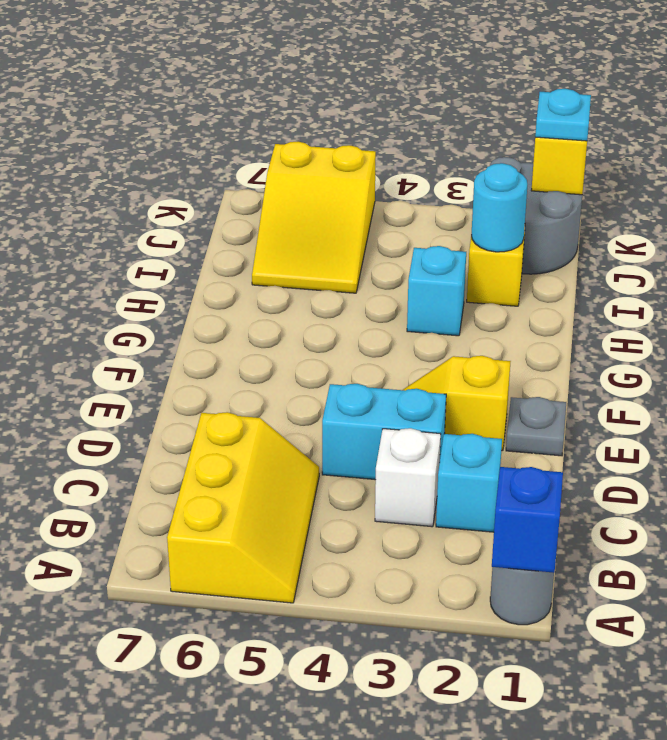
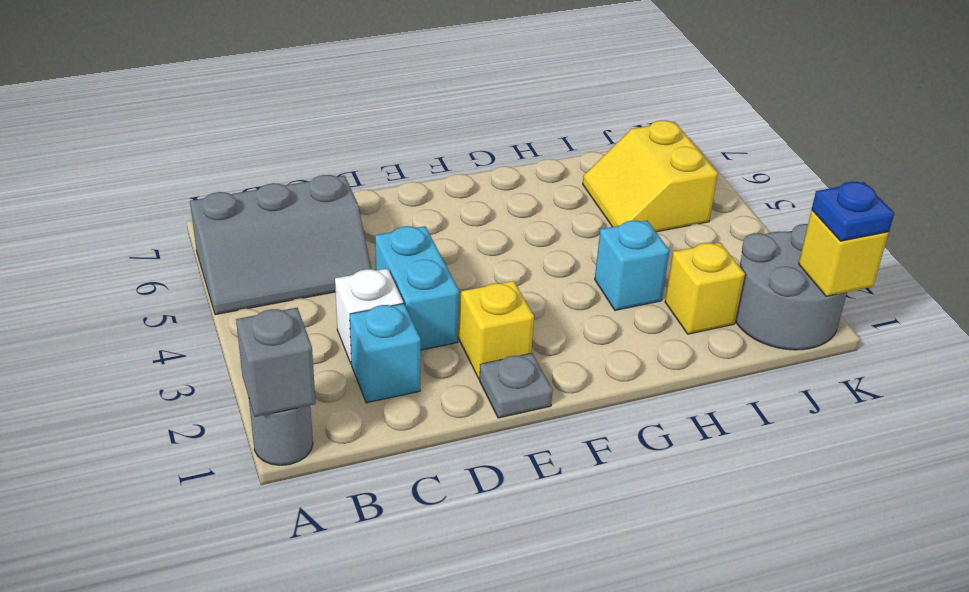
blue 1x1 brick [492,467,563,573] -> grey 1x1 brick [236,308,316,417]
yellow 2x3 slope [167,412,319,603] -> grey 2x3 slope [190,175,371,315]
cyan 1x1 round brick [471,163,528,252] -> none
yellow 2x3 slope [252,142,376,293] -> yellow 2x2 slope [583,120,718,232]
cyan 1x1 plate [535,89,591,141] -> blue 1x1 plate [812,182,894,241]

